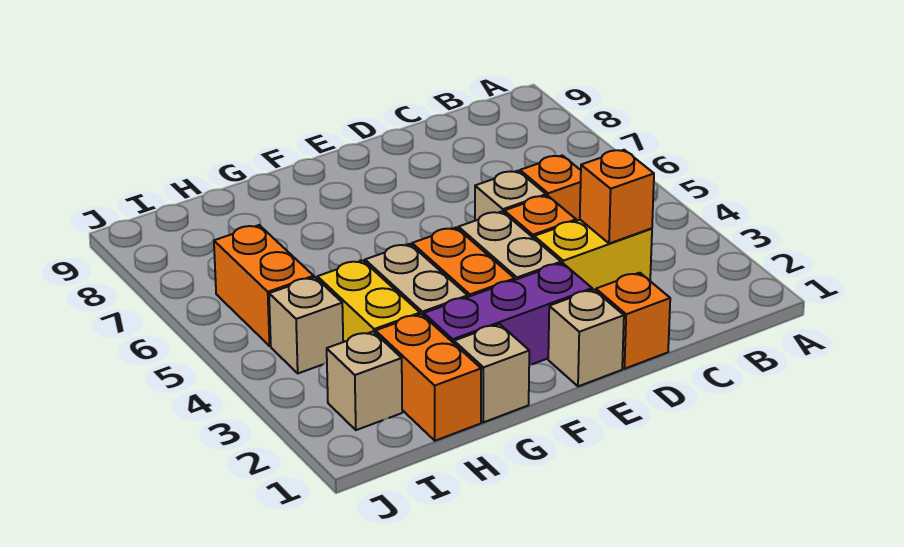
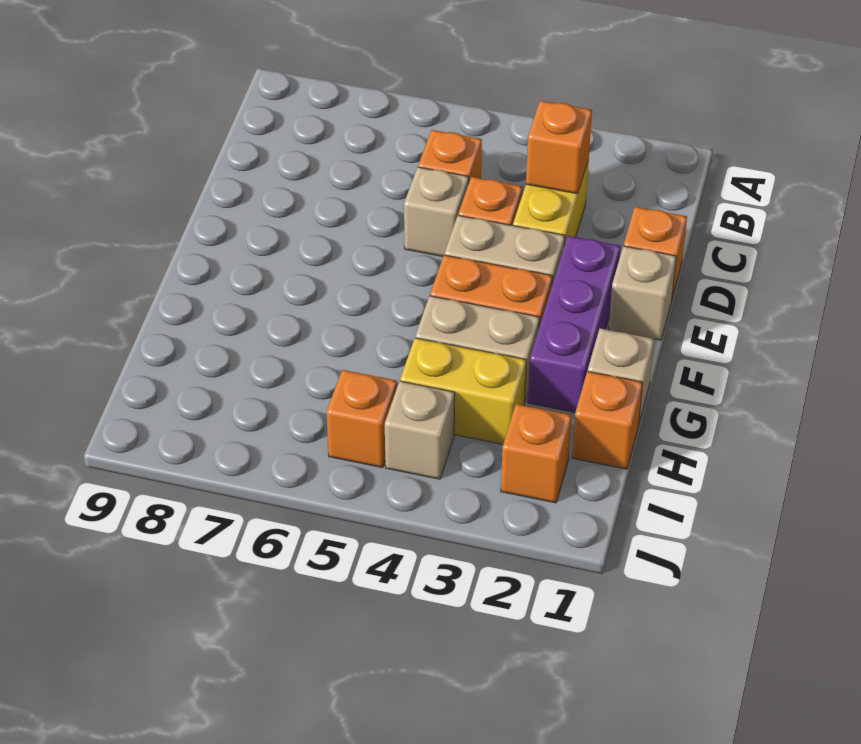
orange 1x2 brick [376,314,481,441] -> orange 1x1 brick [572,371,643,469]
tan 1x1 brick [327,332,402,430] -> orange 1x1 brick [501,404,572,503]
orange 1x2 brick [214,225,314,346] -> orange 1x1 brick [326,370,397,468]

